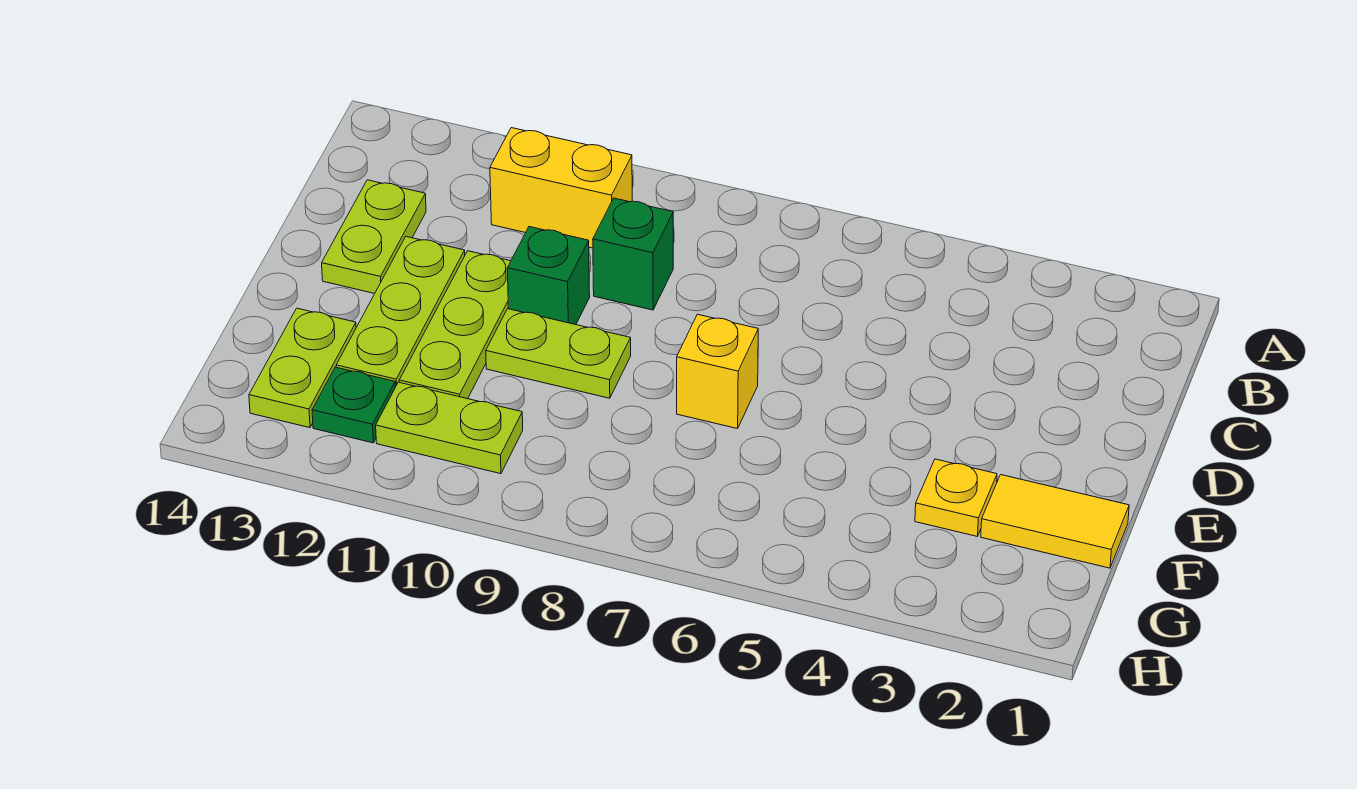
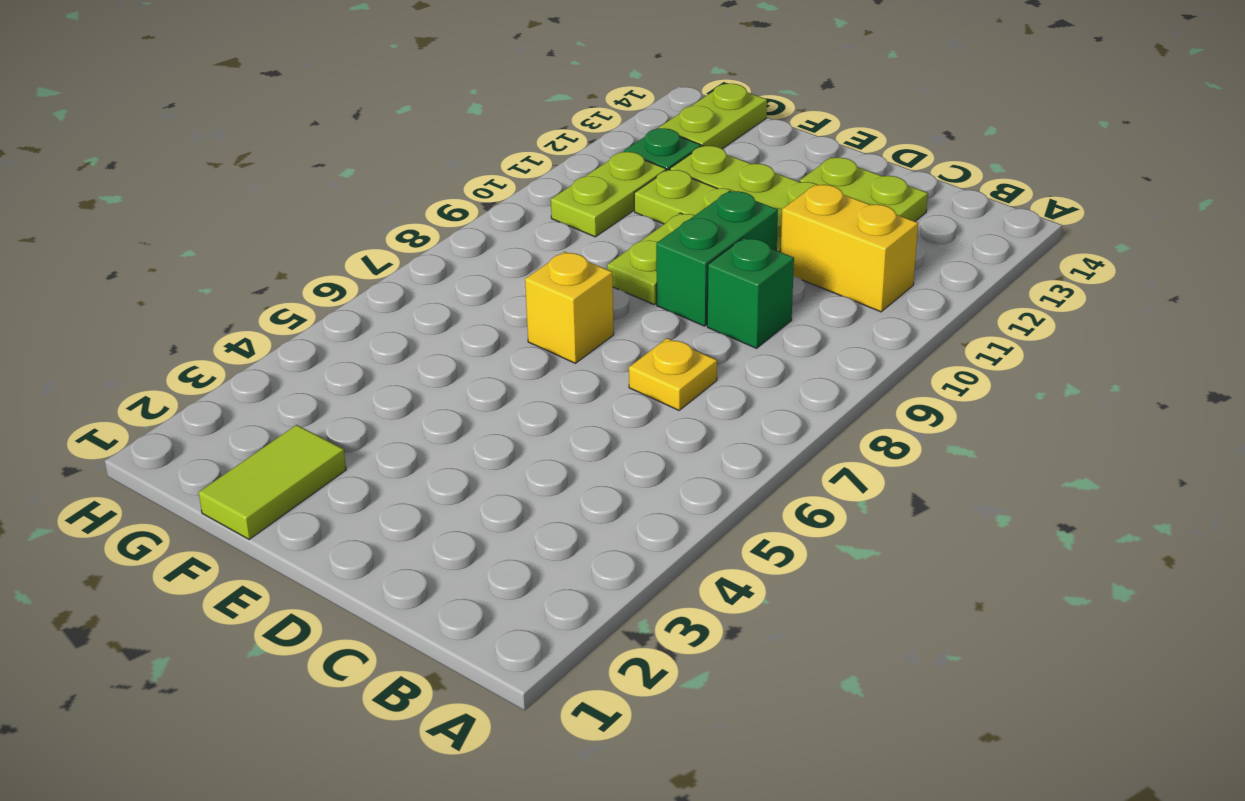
yellow 1x2 brick [490,128,632,248] -> yellow 1x2 brick turned to [781,184,918,312]
green 1x1 brick [507,227,590,325] -> green 1x2 brick [656,191,778,326]
yellow 1x2 tile [981,475,1129,568] -> lime 1x2 tile [199,425,346,539]
yellow 1x1 plate [915,459,997,536] -> yellow 1x1 plate moved to [629,338,717,410]
lime 1x2 plate [249,308,356,428] -> lime 1x2 plate turned to [659,83,767,149]

